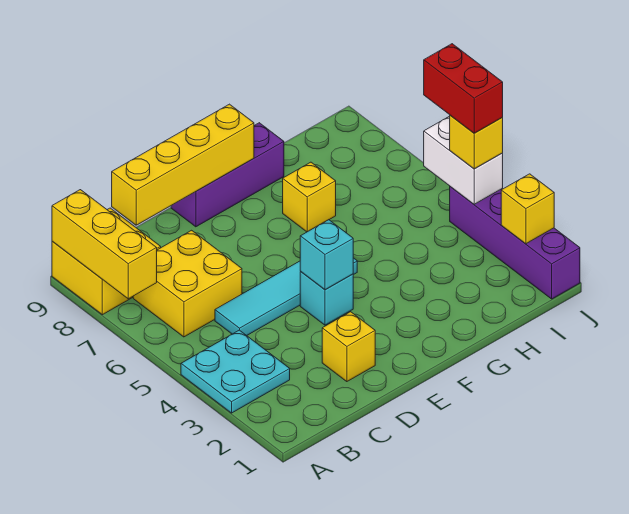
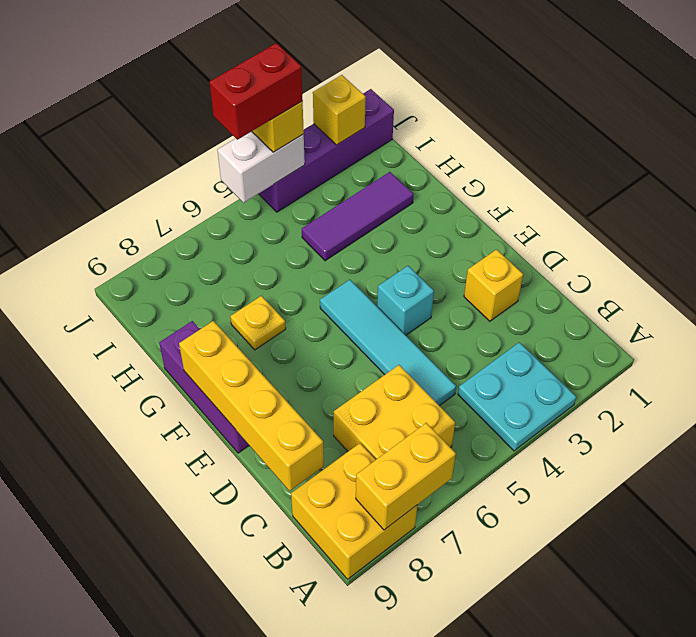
yellow 1x3 brick [52,190,157,299] -> yellow 1x2 brick [356,423,456,530]
cyan 1x1 brick [300,220,353,290] -> none
yellow 1x1 brick [283,162,336,232] -> yellow 1x1 plate [230,296,286,350]
none -> purple 1x3 tile [302,172,414,261]

